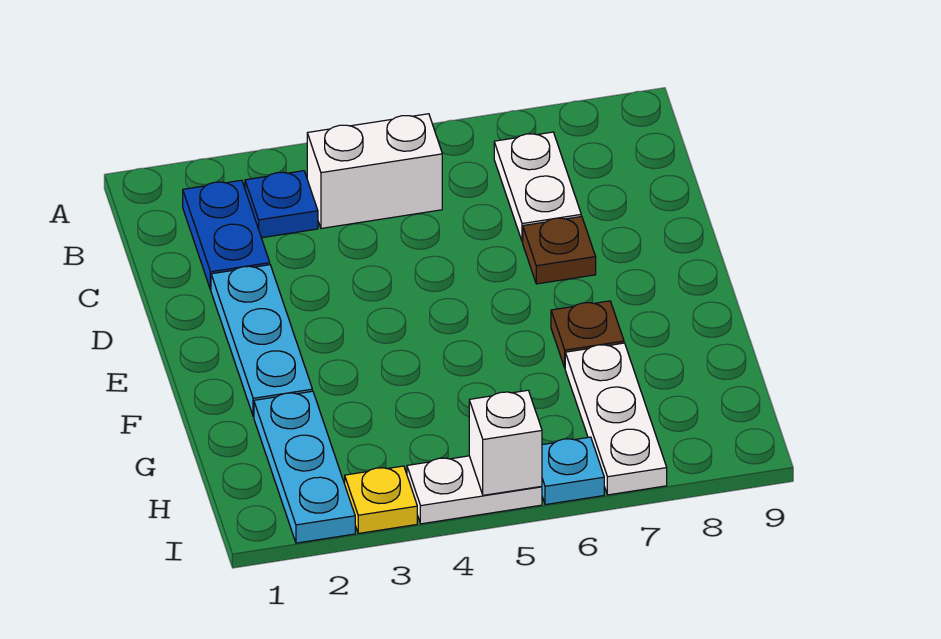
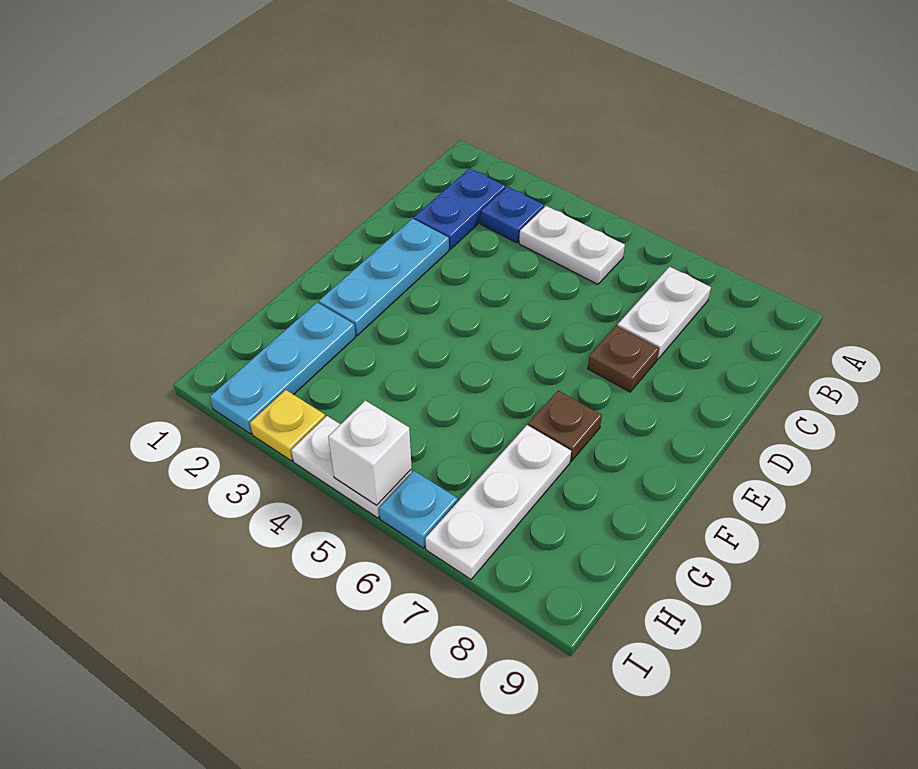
white 1x2 brick [307,114,442,228] -> white 1x2 plate [519,206,625,284]

